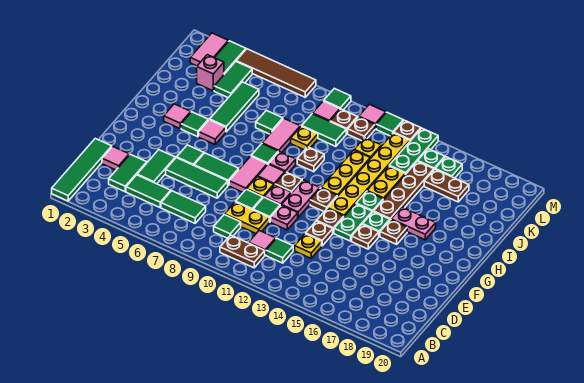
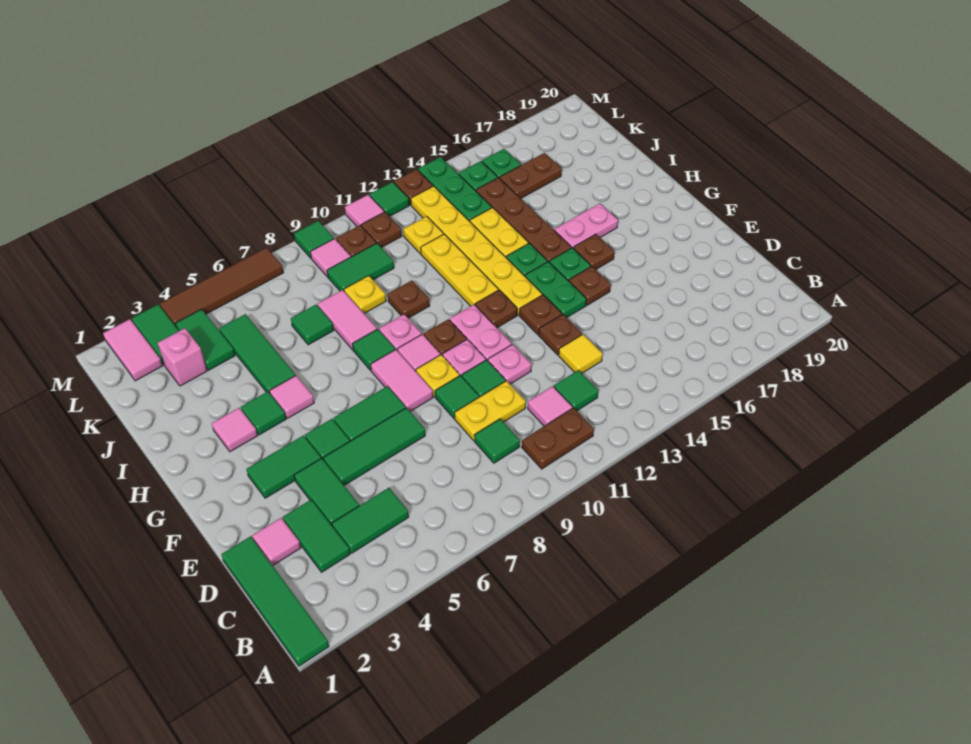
green 1x2 tile [161,191,206,223] -> green 1x2 tile moved to [247,436,321,498]
yellow 1x1 plate [295,234,322,258] -> yellow 1x1 tile [559,334,603,373]

